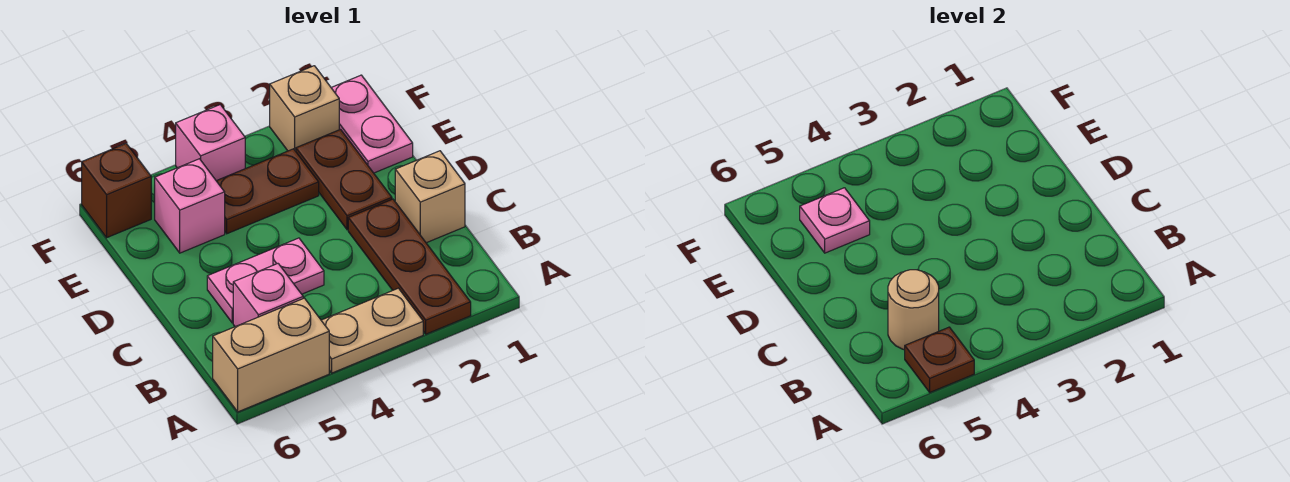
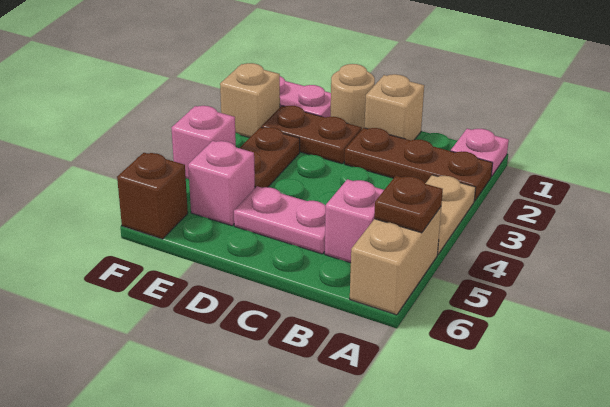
tan 1x1 round brick [888,270,939,350] -> tan 1x1 round brick moved to [331,64,375,129]
pink 1x2 plate [207,238,324,323] -> pink 1x2 plate turned to [234,186,326,254]
pink 1x1 plate [800,188,870,253] -> pink 1x1 plate moved to [451,129,509,176]

